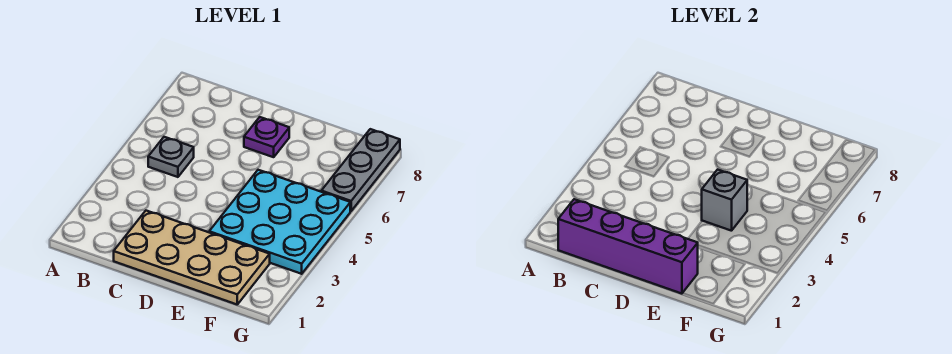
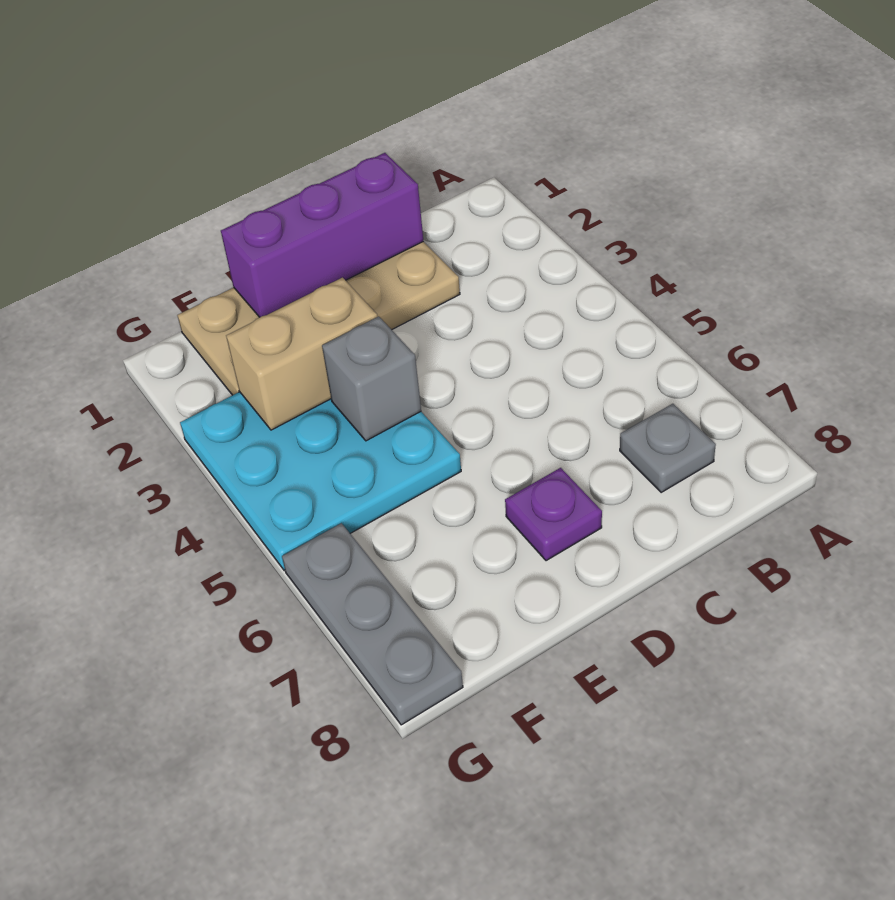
purple 1x4 brick [558,199,698,294] -> purple 1x3 brick [221,153,423,317]
grey 1x1 plate [148,137,194,177] -> grey 1x1 plate moved to [620,404,716,492]
none -> tan 1x2 brick [226,278,377,430]

